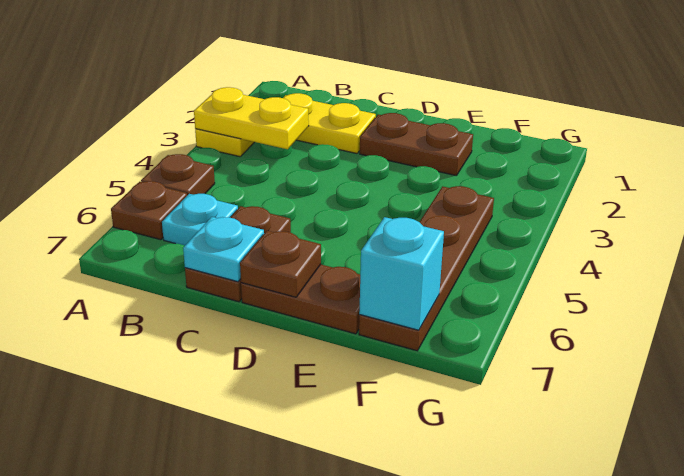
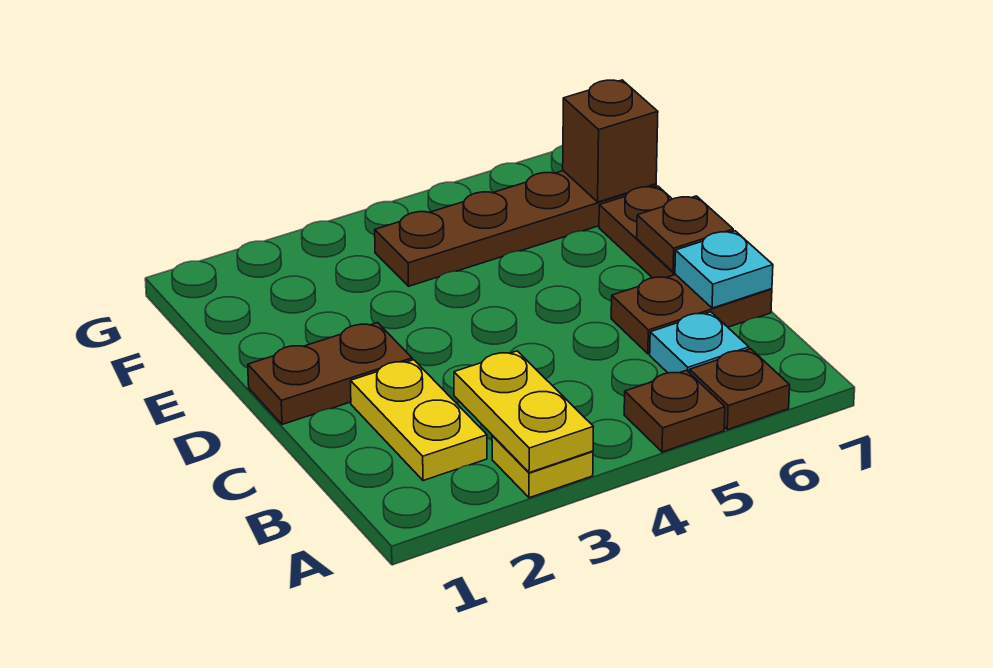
brown 1x2 plate [360,113,473,176] -> brown 1x2 plate turned to [248,323,412,424]
cyan 1x1 brick [359,217,444,330] -> brown 1x1 brick [563,80,658,202]

